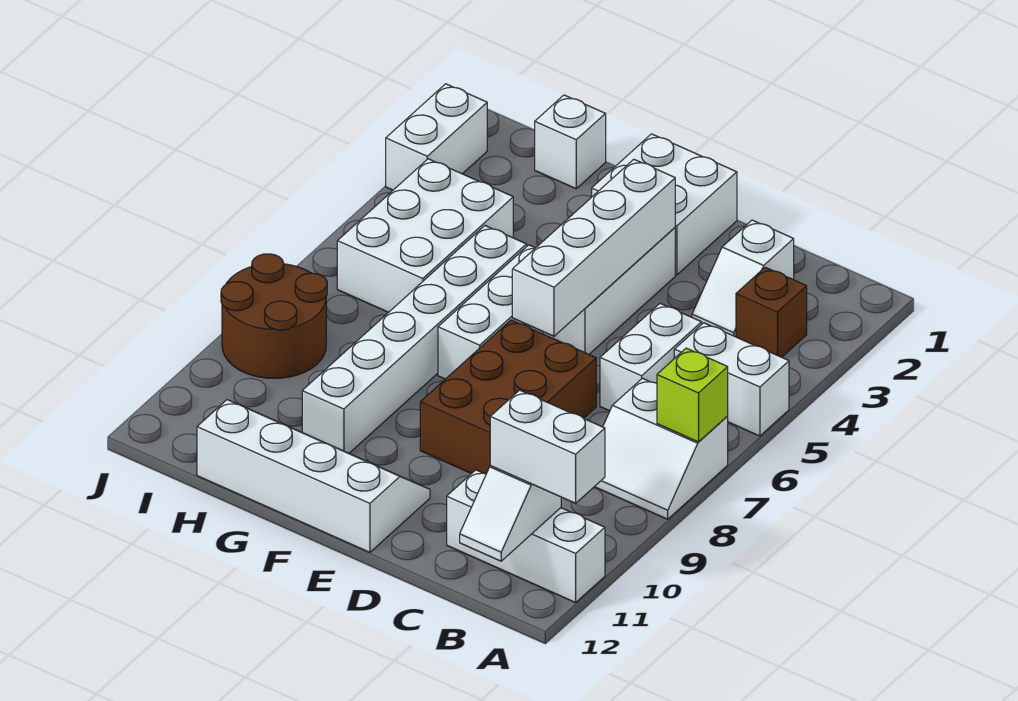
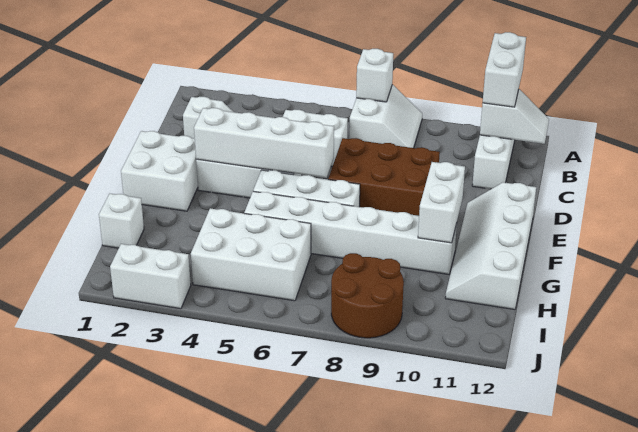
white 1x2 brick [674,323,789,436] -> white 1x2 brick moved to [418,162,465,243]
lime 1x1 brick [657,348,728,442] -> white 1x1 brick [356,49,393,102]
brown 1x1 brick [736,267,807,357] -> none

